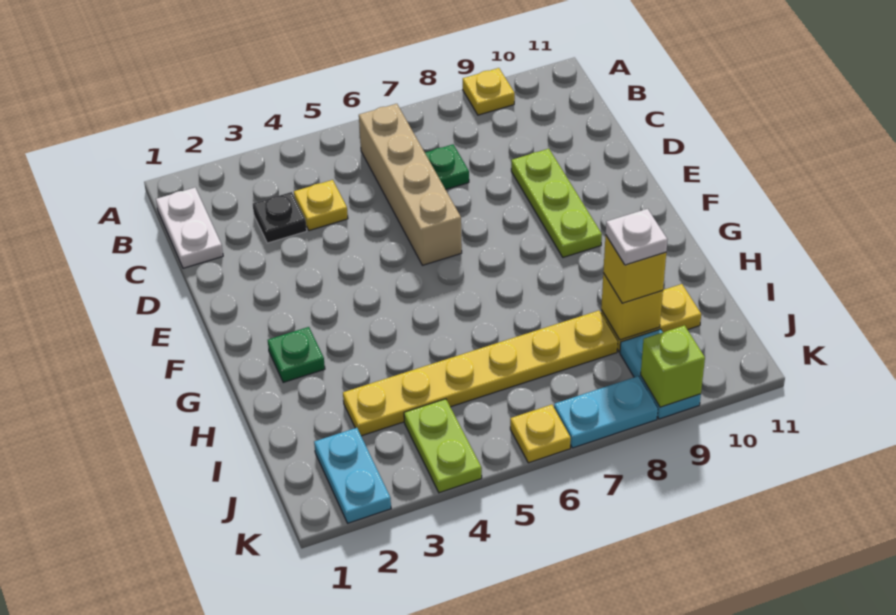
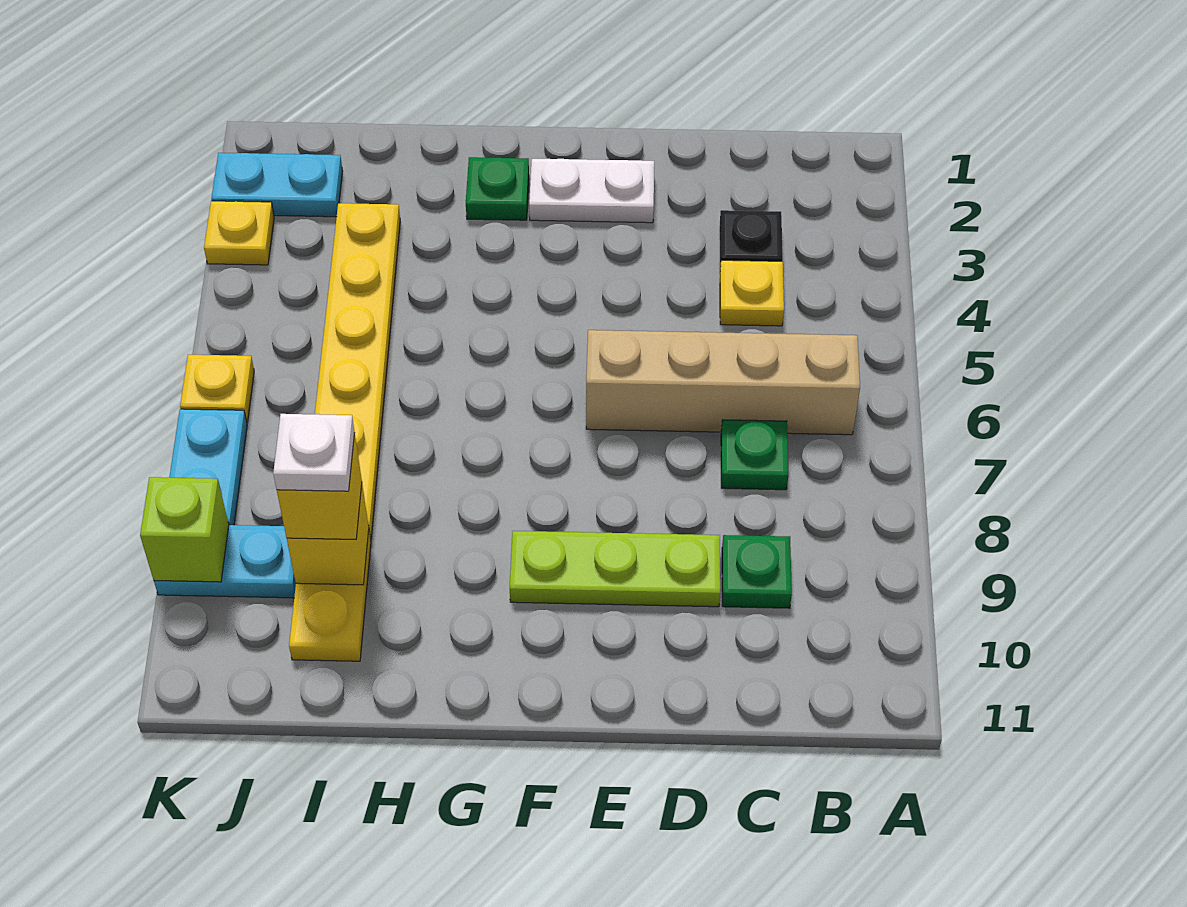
yellow 1x1 plate [463,68,515,115] -> yellow 1x1 plate moved to [204,201,274,265]
white 1x2 plate [156,188,223,268] -> white 1x2 plate moved to [529,159,654,223]
none -> green 1x1 plate [722,535,792,608]
lime 1x2 plate [404,399,482,493] -> none

